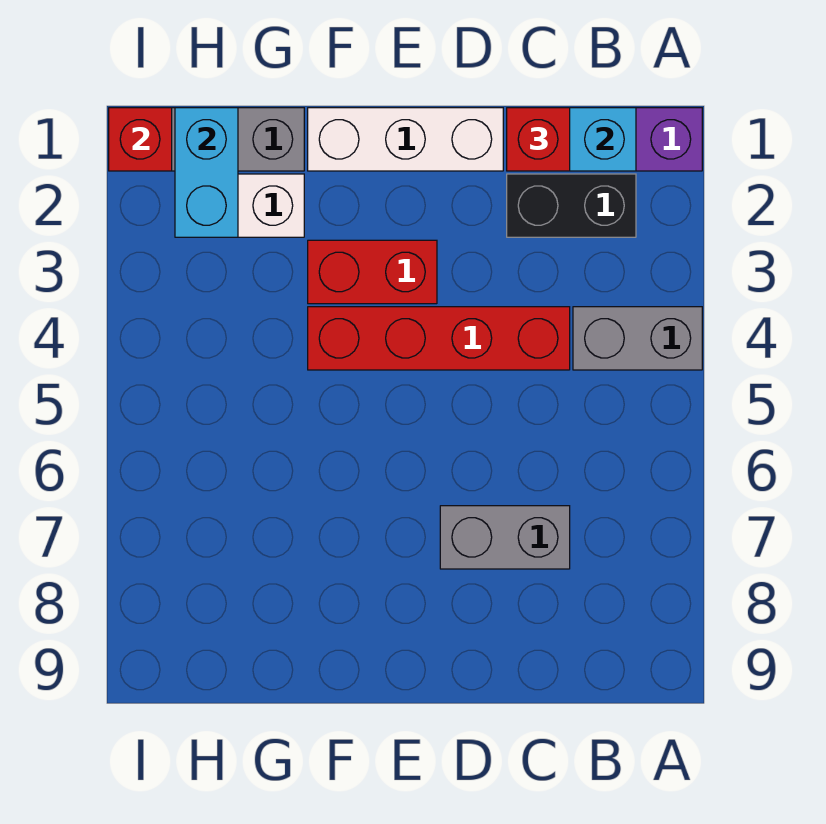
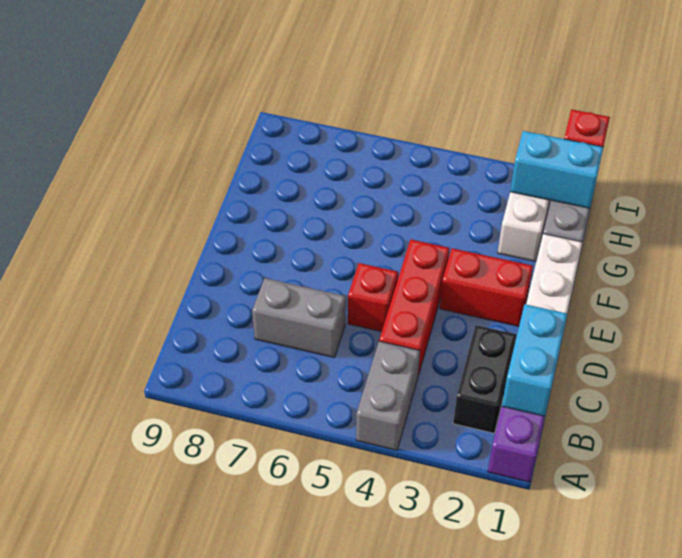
red 1x1 brick [507,108,570,171] -> red 1x1 brick moved to [348,263,398,332]
red 1x4 brick [308,307,570,370] -> red 1x3 brick [379,240,449,376]
grey 1x2 brick [440,506,570,569] -> grey 1x2 brick turned to [252,278,346,358]
red 1x2 brick [308,240,437,304] -> red 1x2 brick turned to [440,248,533,326]

